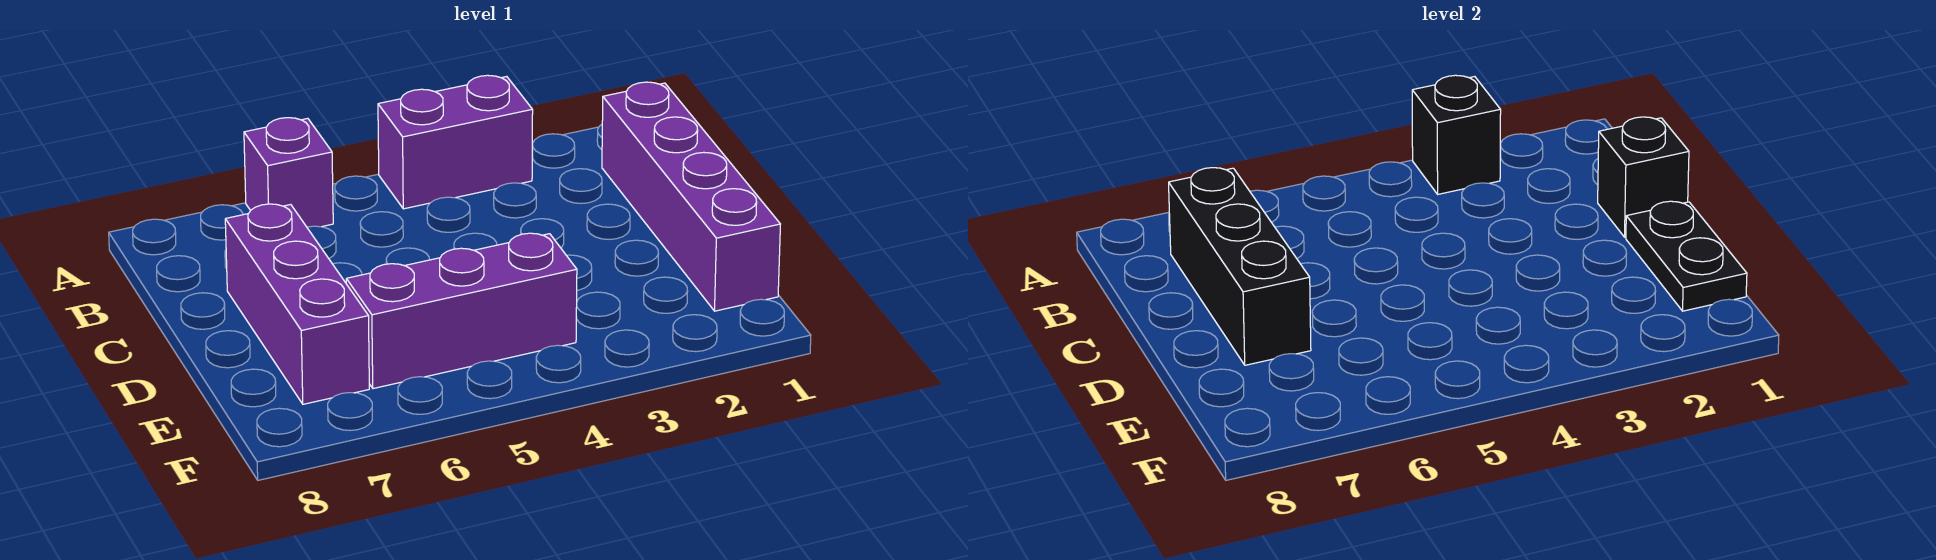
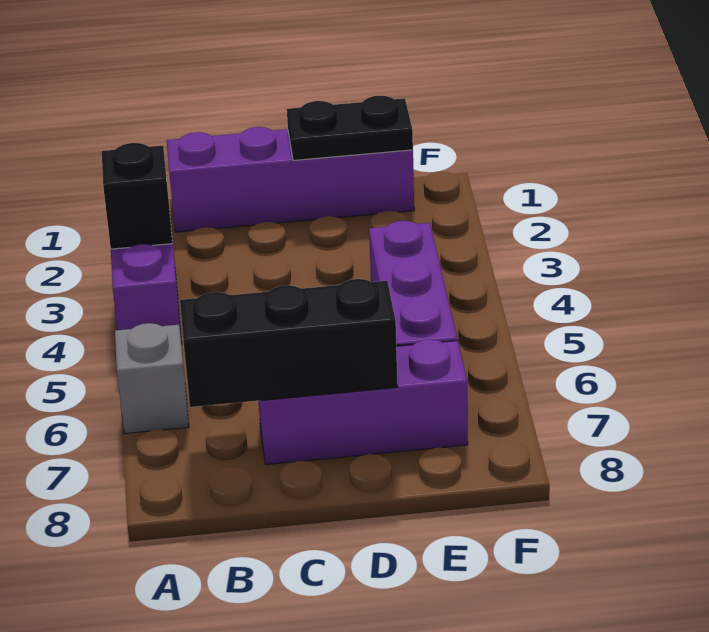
purple 1x1 brick [244,118,333,227] -> grey 1x1 brick [115,323,189,433]
black 1x1 brick [1598,117,1689,237] -> none

